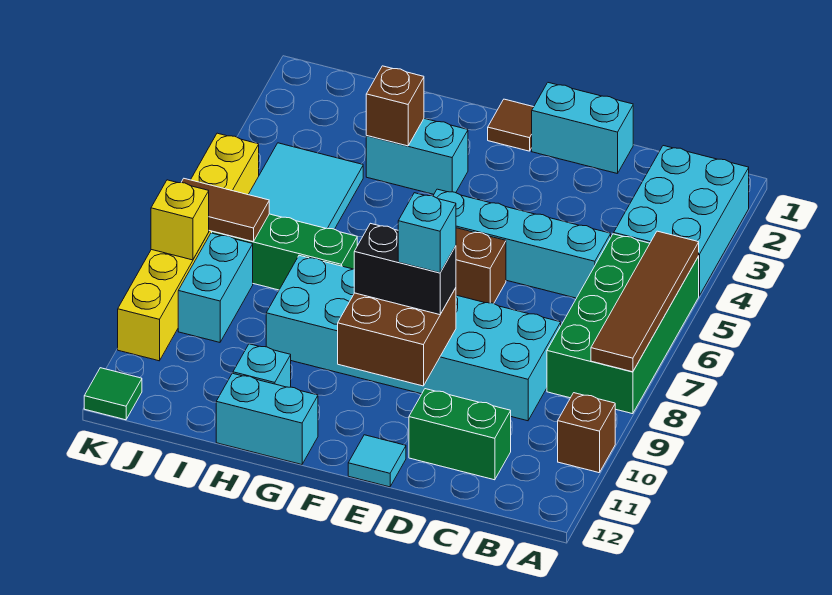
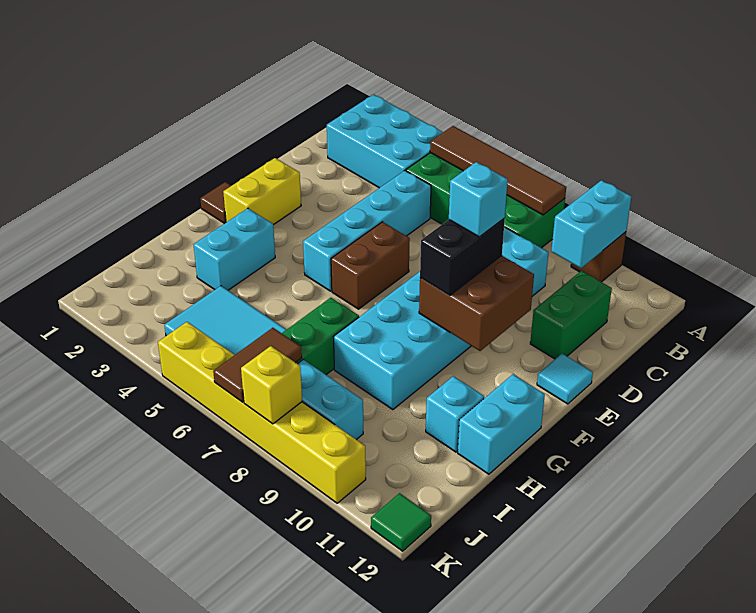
cyan 1x2 brick [532,83,633,174] -> cyan 1x2 brick moved to [551,180,632,268]
none -> yellow 1x2 brick [223,158,301,225]
brown 1x1 brick [366,66,424,146] -> none

